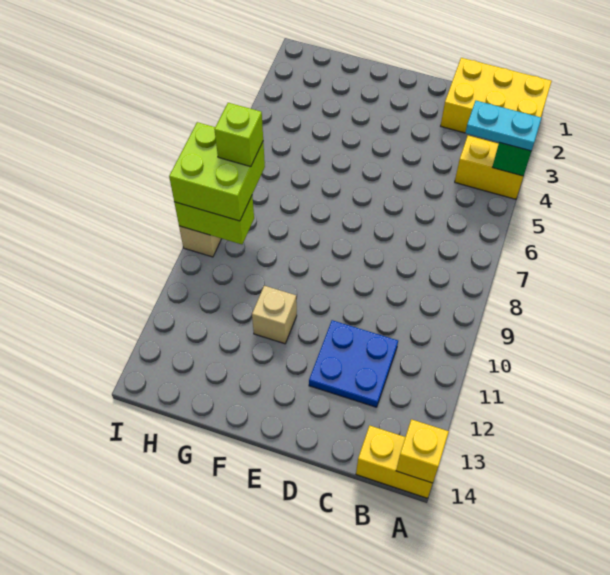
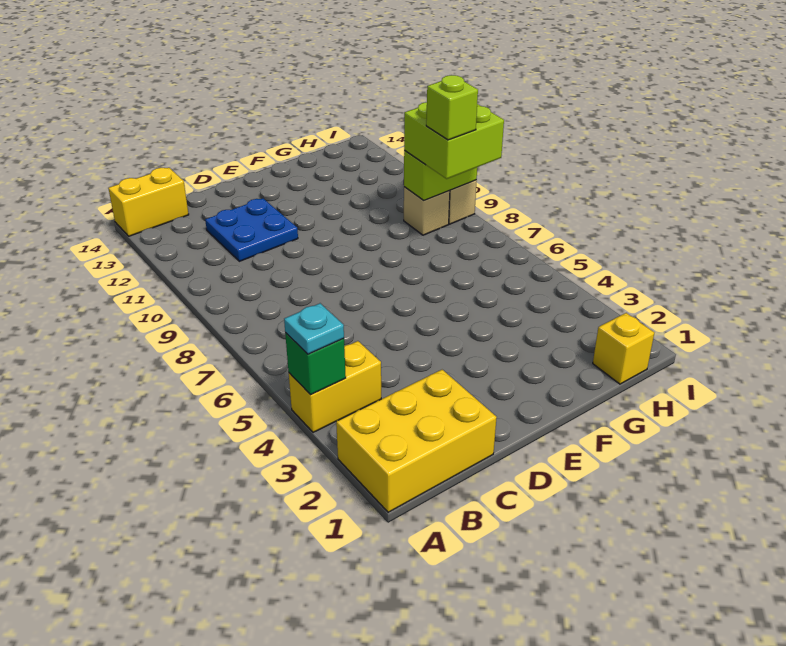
cyan 1x2 plate [465,101,541,151] -> cyan 1x1 plate [284,303,344,354]
yellow 1x1 brick [396,419,449,483] -> yellow 1x1 brick moved to [593,313,654,384]
tan 1x1 brick [252,286,297,344] -> tan 1x1 brick moved to [404,187,450,235]

